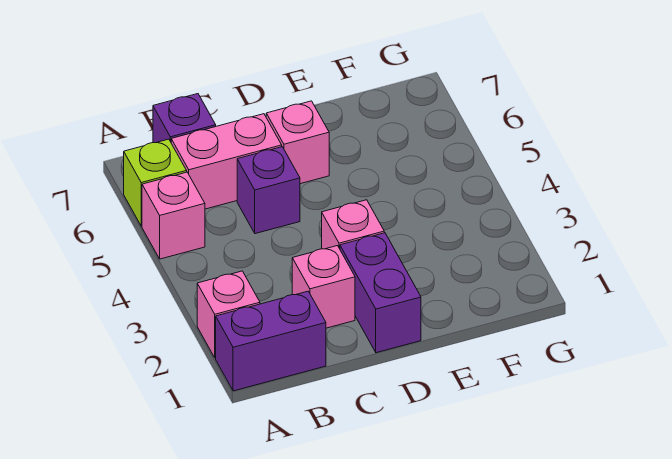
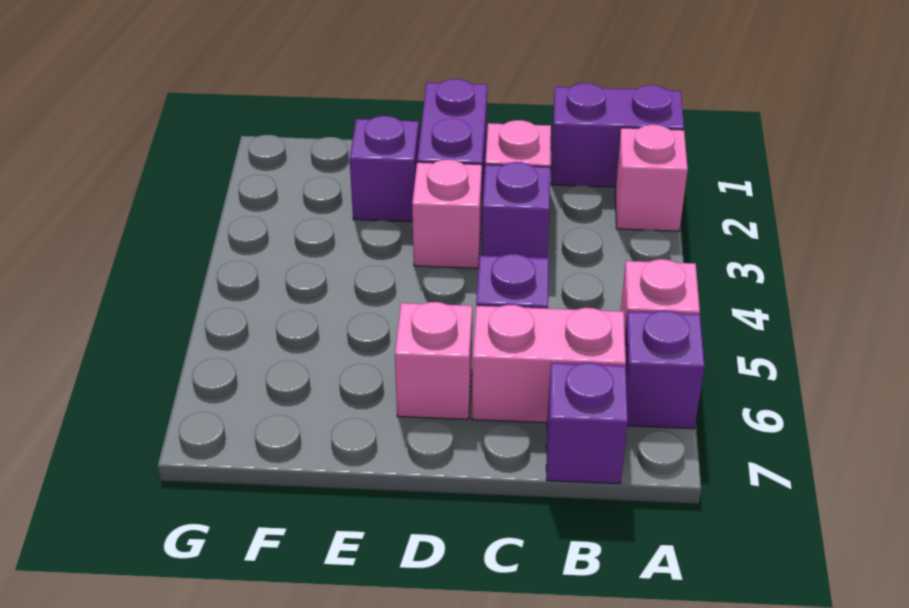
lime 1x1 brick [124,139,187,226] -> purple 1x1 brick [625,311,705,429]
none -> purple 1x1 brick [482,162,550,258]
none -> purple 1x1 brick [350,116,419,222]

